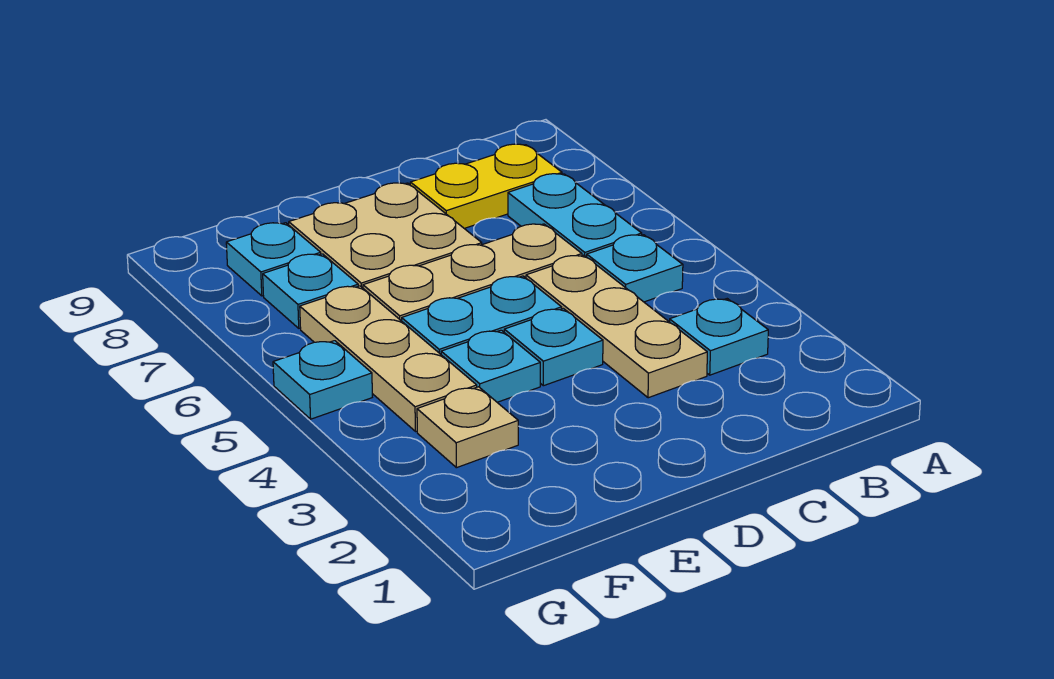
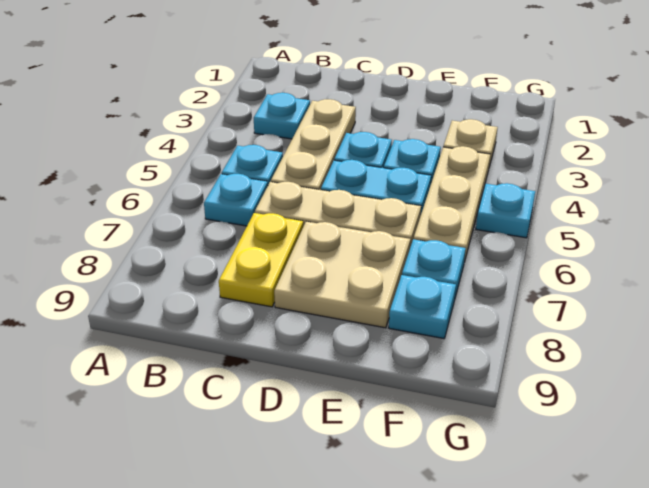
cyan 1x2 plate [508,174,642,257] -> cyan 1x1 plate [204,174,268,226]
yellow 1x2 plate [410,144,562,228] -> yellow 1x2 plate turned to [219,213,303,307]

